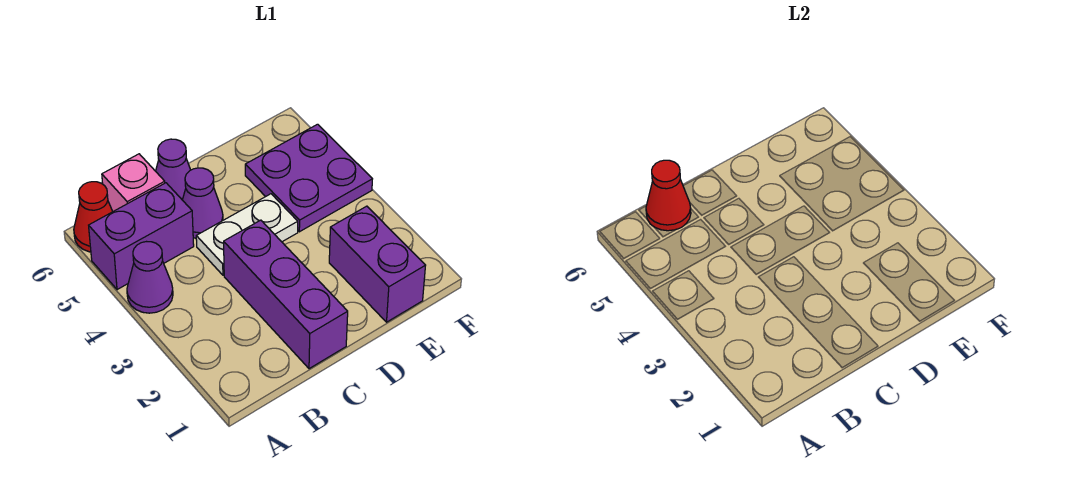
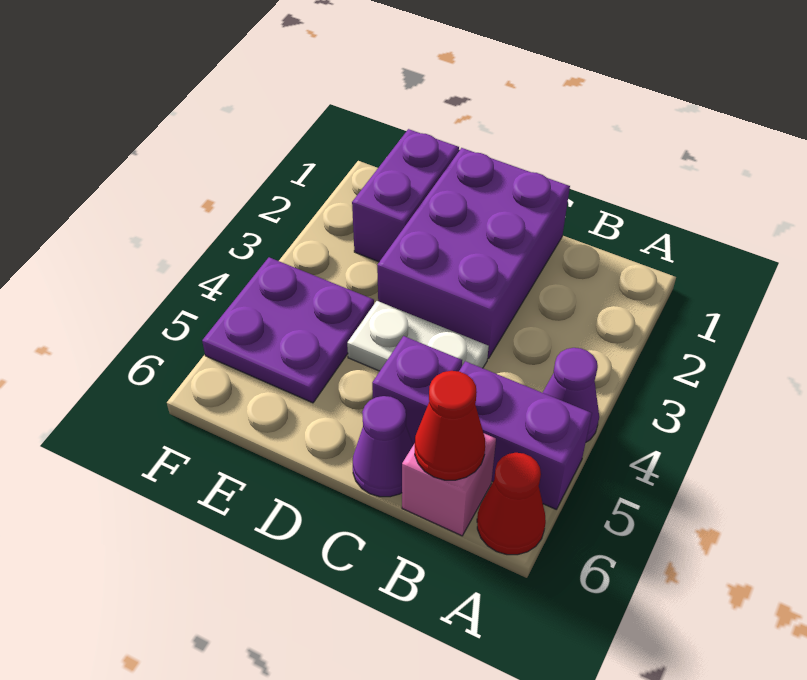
purple 1x3 brick [224,220,348,369] -> purple 2x3 brick [377,148,570,359]
purple 1x1 cone [183,168,223,238] -> purple 1x1 brick [372,336,462,445]

